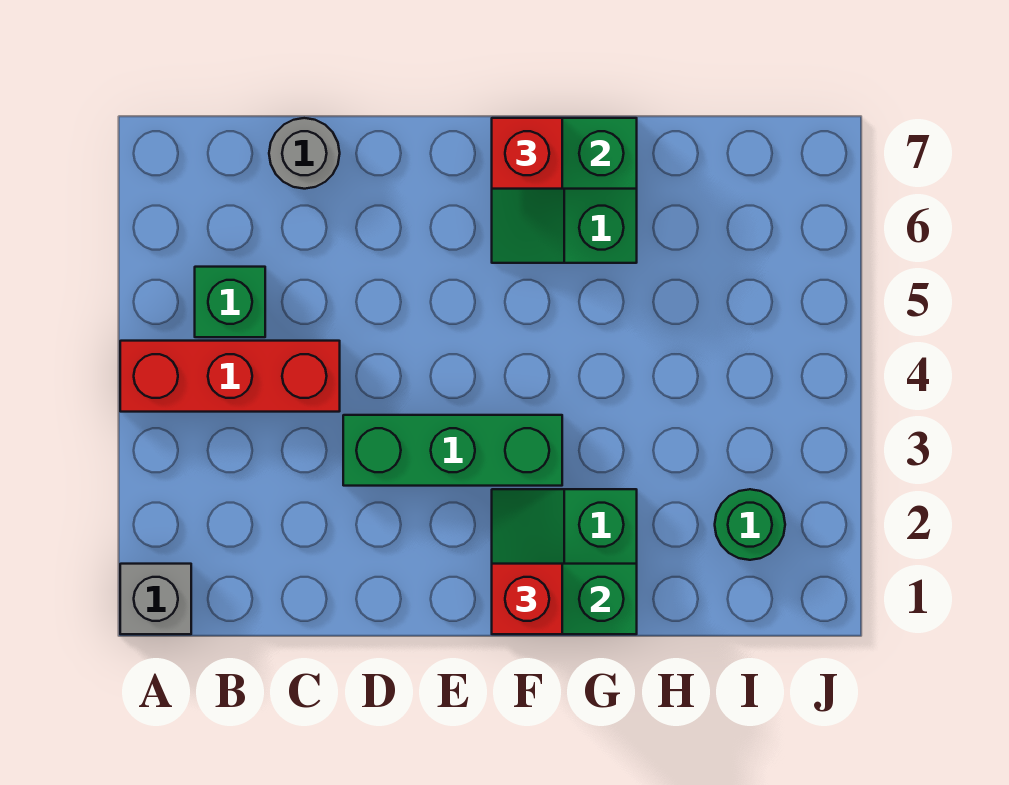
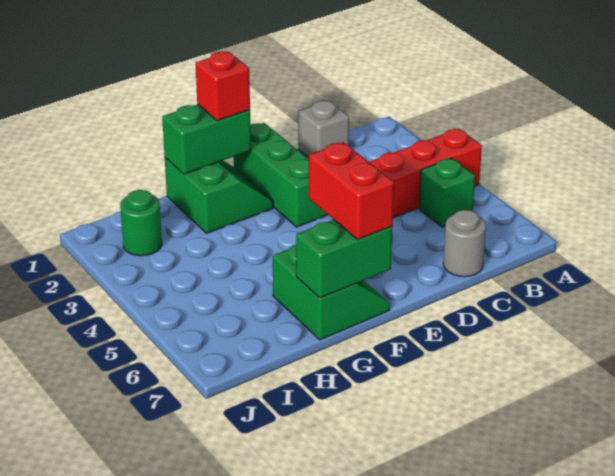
grey 1x1 brick [120,564,191,634] -> grey 1x1 brick moved to [298,101,349,158]
green 1x3 brick [343,415,562,486] -> green 1x3 brick turned to [234,123,328,227]
red 1x1 brick [492,118,562,189] -> red 1x2 brick [309,142,394,239]

